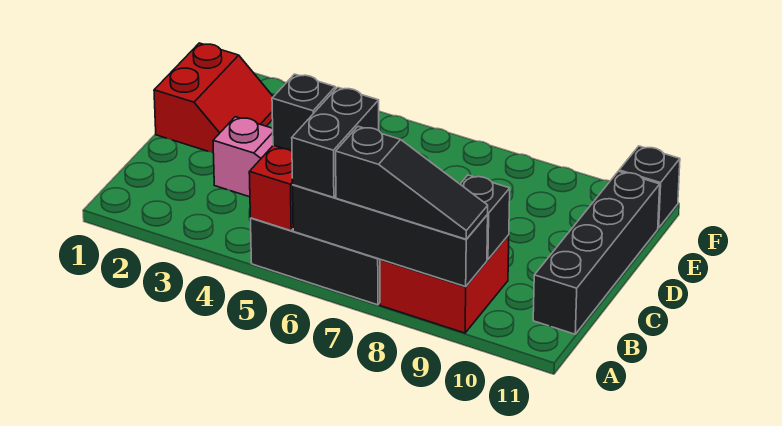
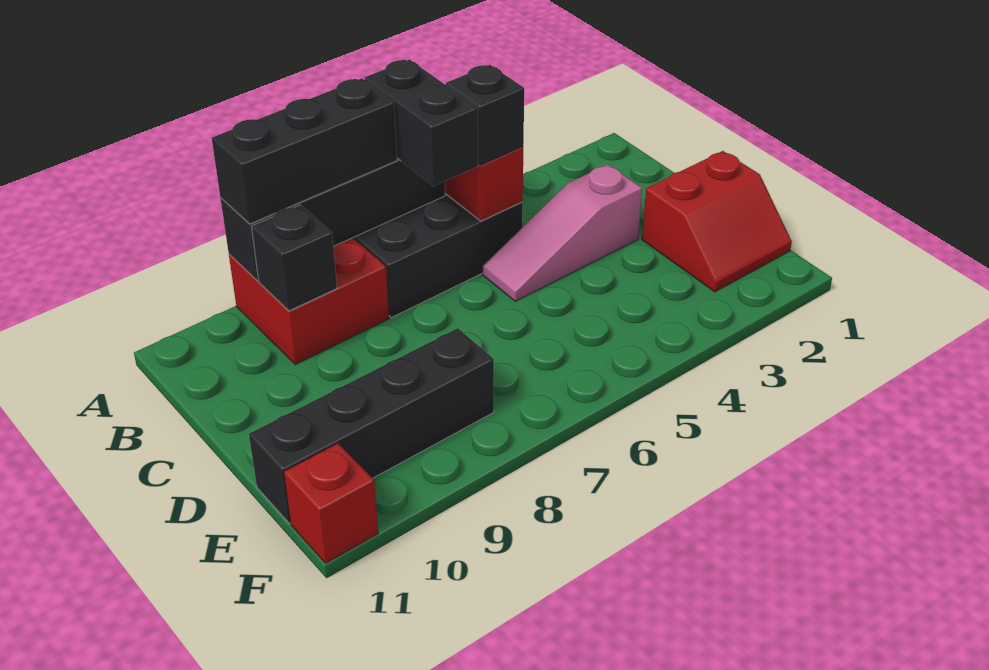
black 1x3 slope [336,126,488,239] -> black 1x3 brick [212,79,397,224]
black 1x4 brick [533,171,660,334] -> black 1x4 brick turned to [249,328,494,524]
red 2x2 slope [154,43,273,153] -> red 2x2 slope turned to [642,151,792,292]
black 1x1 brick [619,146,680,228] -> red 1x1 brick [284,444,378,563]

